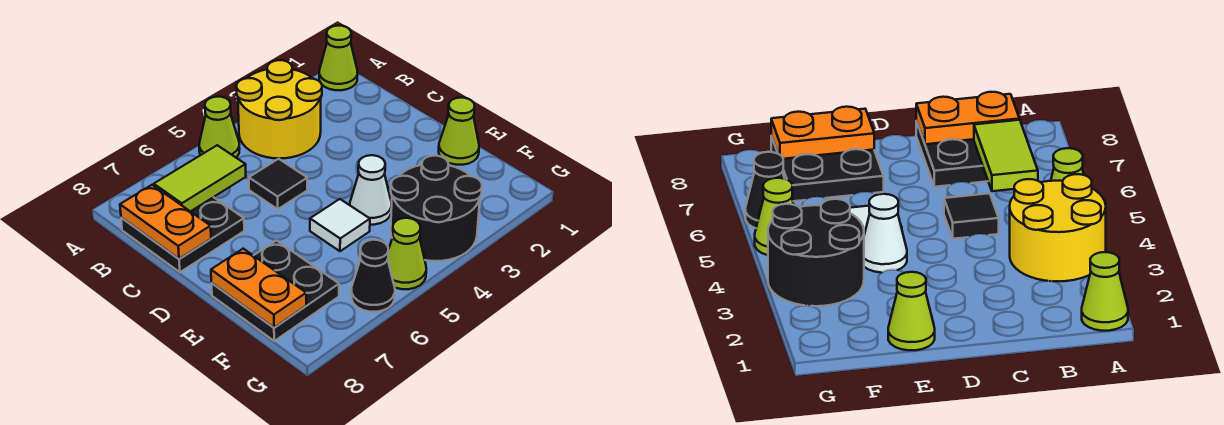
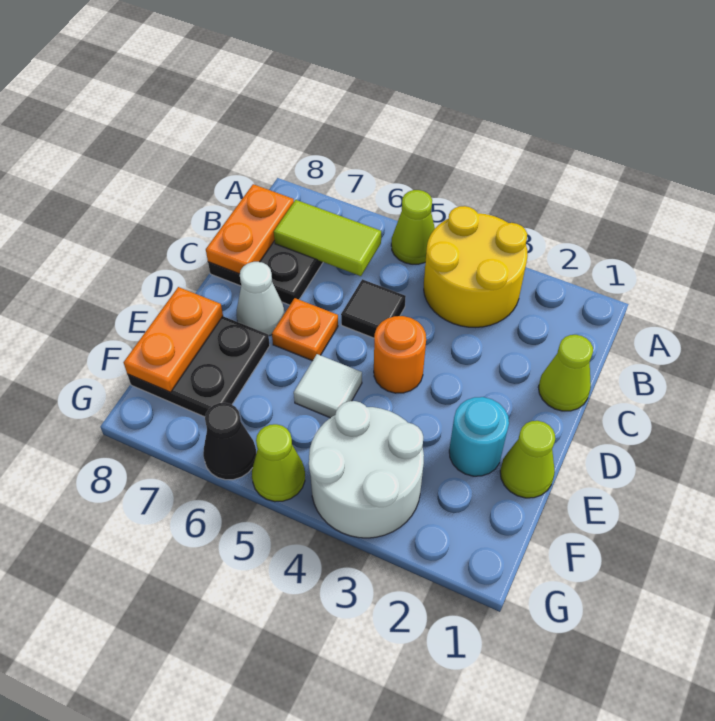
lime 1x1 cone [319,26,358,90] -> lime 1x1 cone moved to [538,335,593,411]
none -> orange 1x1 round brick [374,316,426,393]
none -> orange 1x1 plate [272,298,338,361]
none -> cyan 1x1 round brick [449,397,509,476]
white 1x1 cone [350,155,392,225] -> white 1x1 cone moved to [236,262,285,336]
black 2x2 round brick [391,156,482,261] -> white 2x2 round brick [309,401,424,538]

